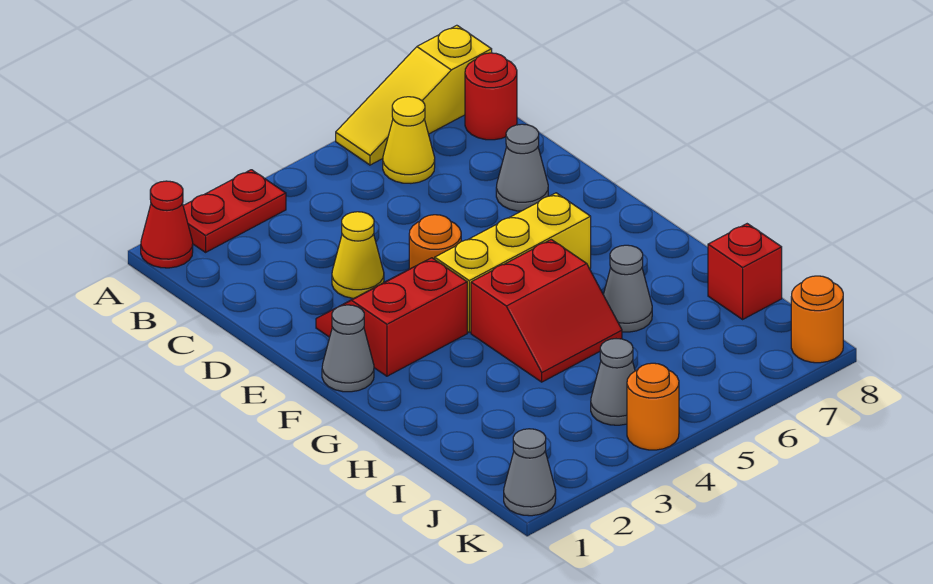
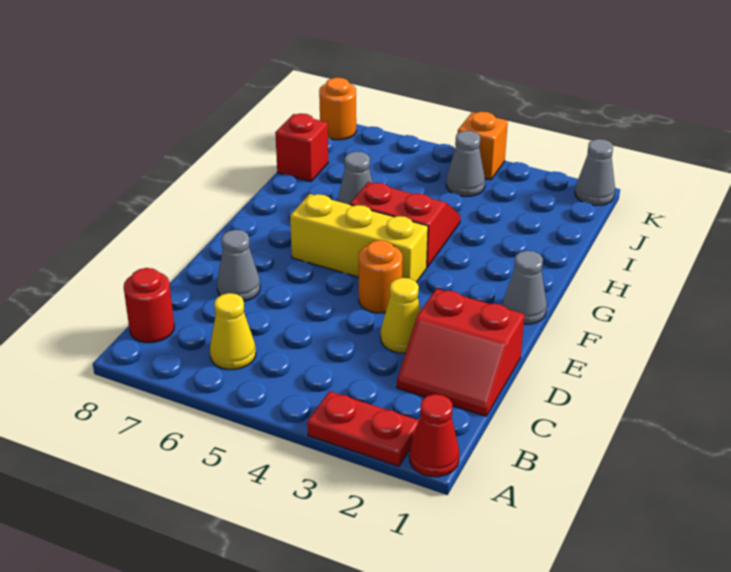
yellow 1x3 slope [336,25,492,165] -> none
red 2x2 slope [316,258,467,376] -> red 2x2 slope moved to [397,289,525,416]
orange 1x1 round brick [627,363,679,450] -> orange 1x1 brick [458,112,508,180]

